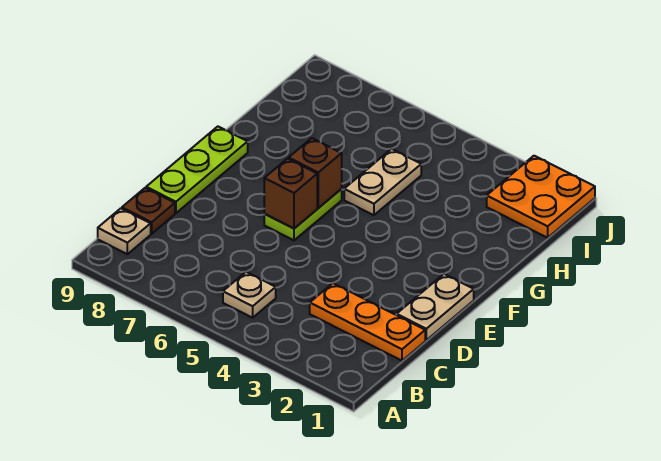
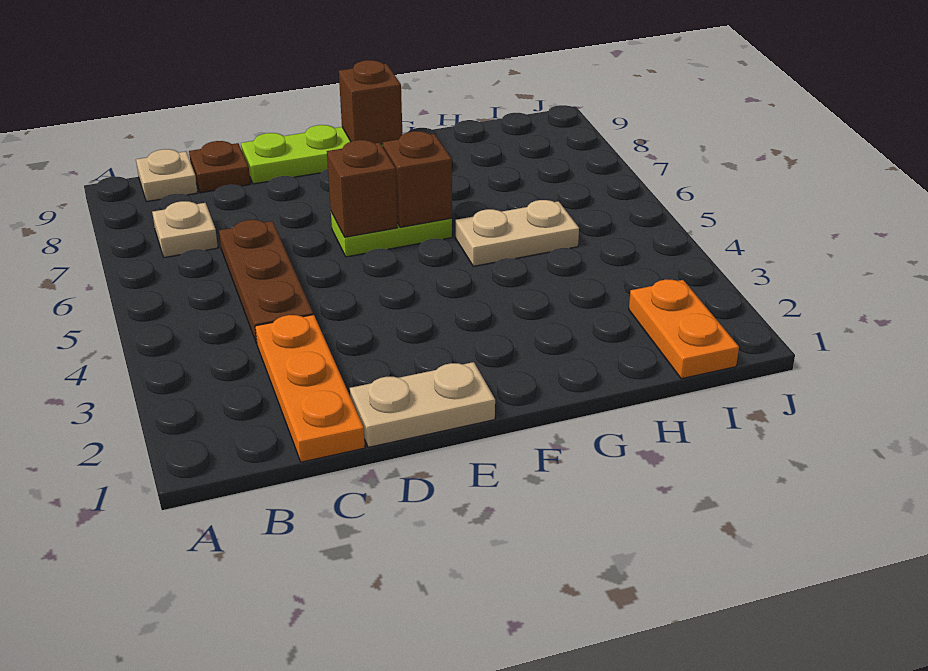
tan 1x1 plate [223,272,276,318] -> tan 1x1 plate moved to [152,201,218,257]
none -> brown 1x3 plate [219,220,313,344]
none -> brown 1x1 brick [339,60,402,144]
orange 2x2 plate [487,156,595,238] -> orange 1x2 plate [629,279,739,379]

